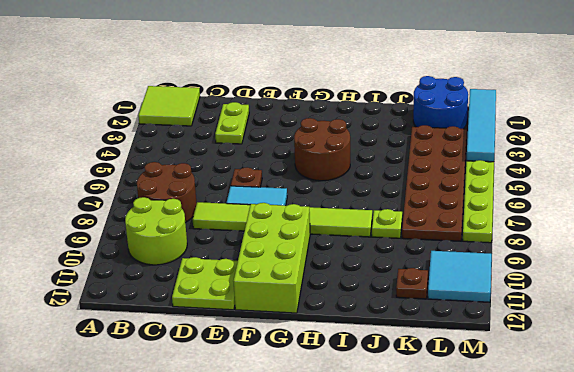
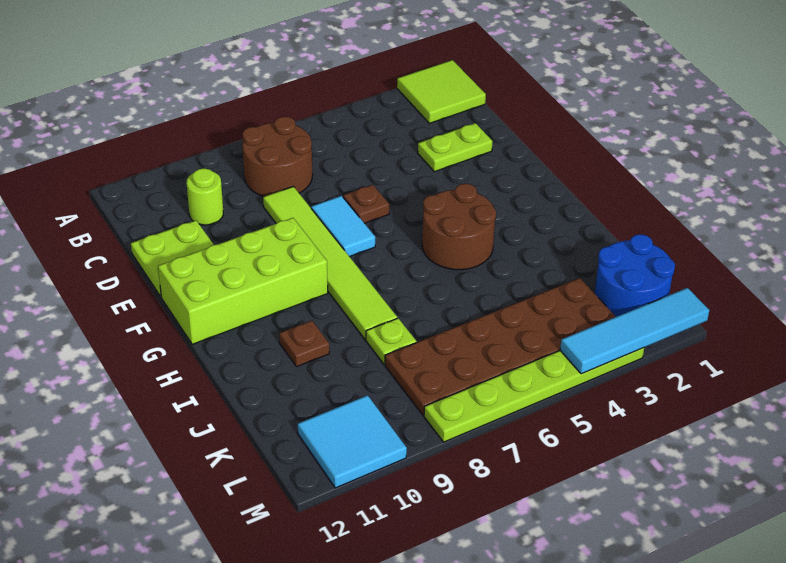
lime 2x2 round brick [125,197,187,265] -> lime 1x1 round brick [186,168,223,225]
brown 1x1 plate [396,268,428,299] -> brown 1x1 plate moved to [279,321,329,367]

